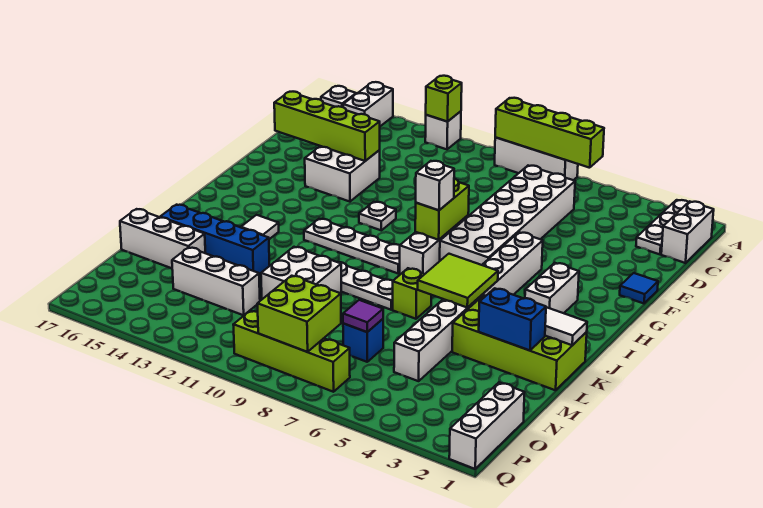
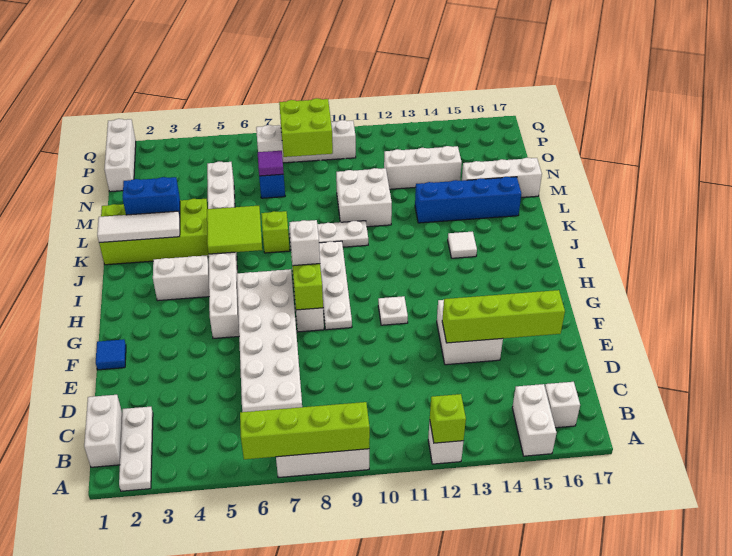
white 1x2 brick [525,263,579,313] -> white 1x2 brick turned to [153,255,209,301]
white 1x4 plate [304,219,400,273] -> white 1x4 plate turned to [319,241,352,330]
lime 1x4 brick [233,311,350,392] -> white 1x4 brick [256,120,356,163]

